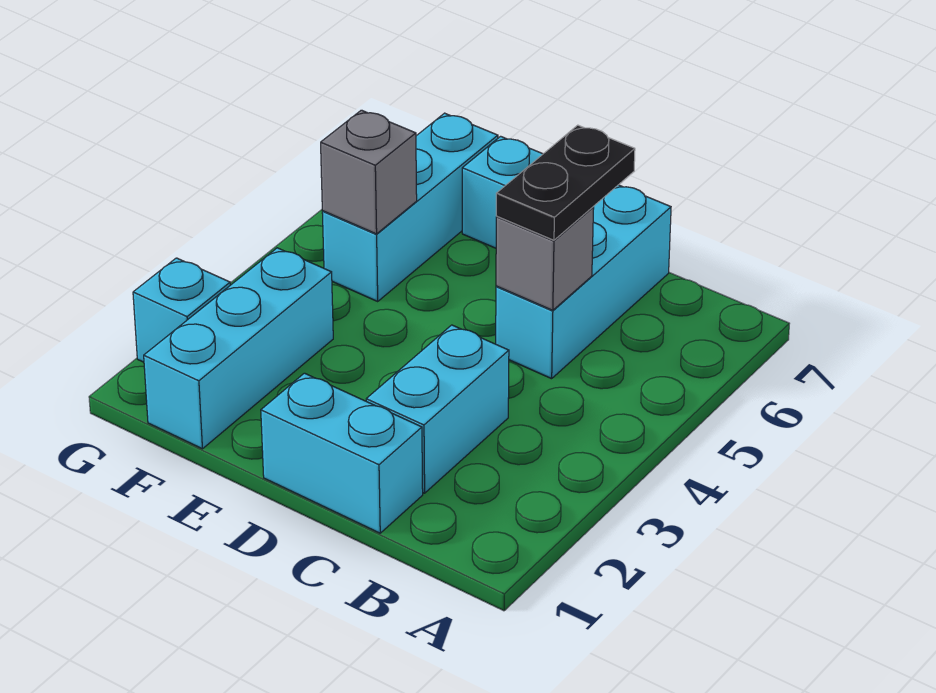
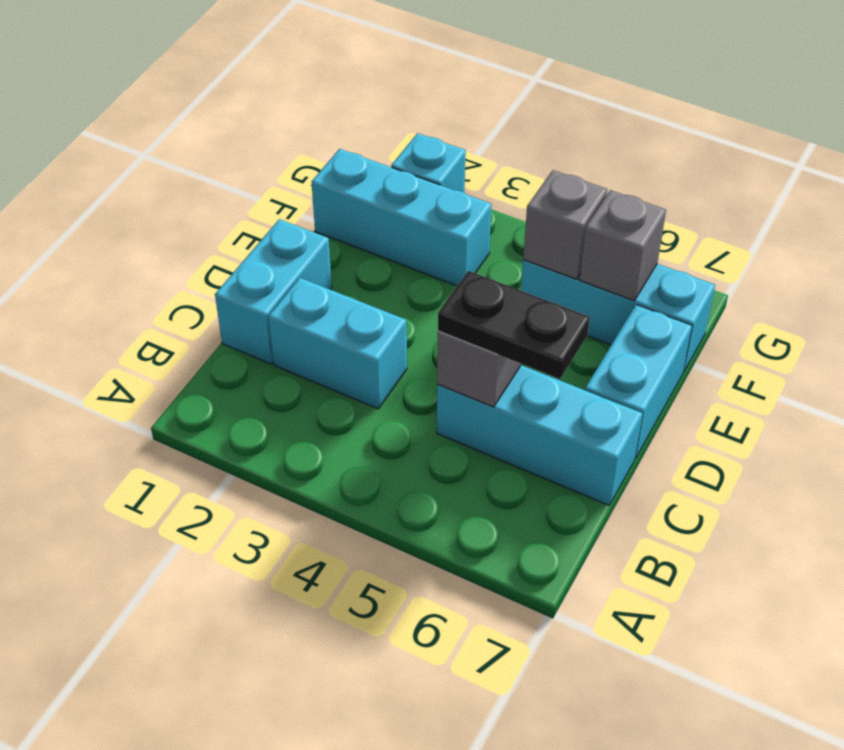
none -> grey 1x1 brick [580,190,666,301]

